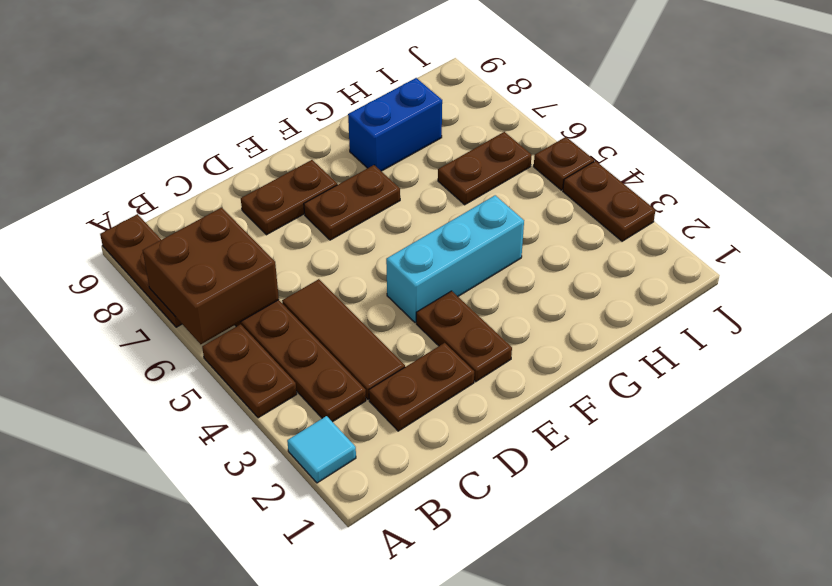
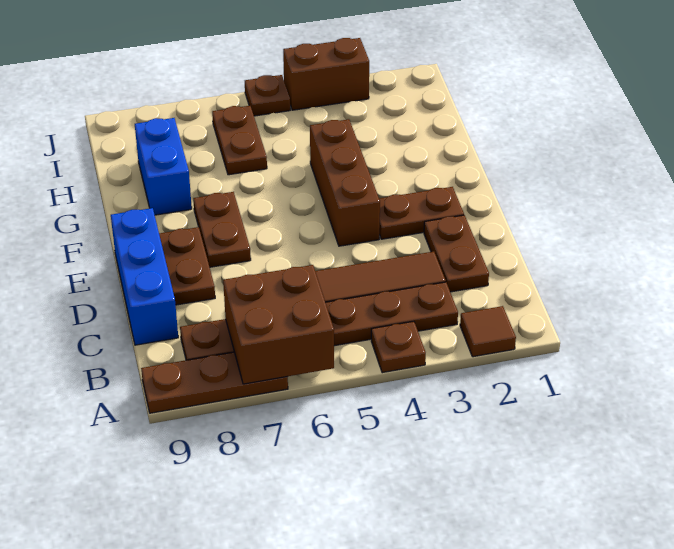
cyan 1x1 tile [287,416,356,483] -> brown 1x1 tile [460,306,516,357]
brown 1x2 plate [202,324,297,418] -> brown 1x1 plate [371,321,426,373]
none -> blue 1x3 brick [111,208,178,345]
cyan 1x3 brick [386,195,524,322] -> brown 1x3 brick [310,119,380,246]
brown 1x2 plate [563,161,655,241] -> brown 1x2 brick [283,38,369,110]

